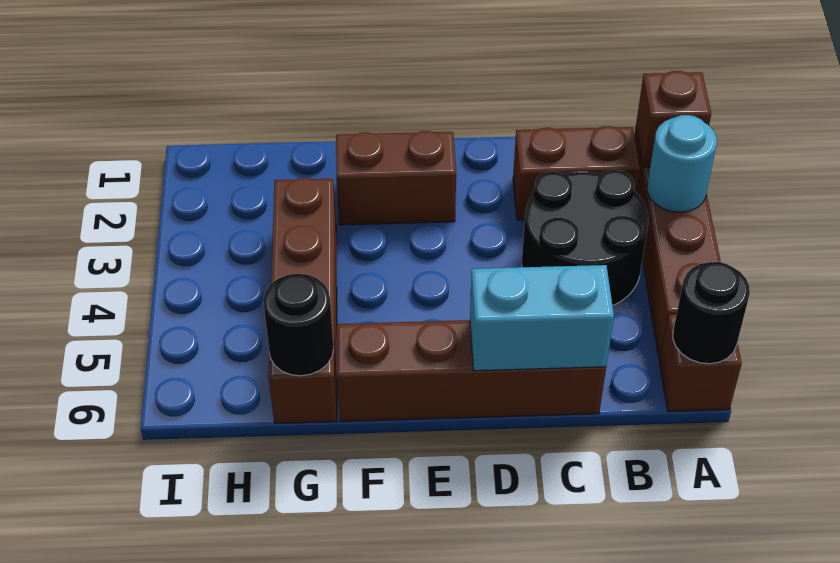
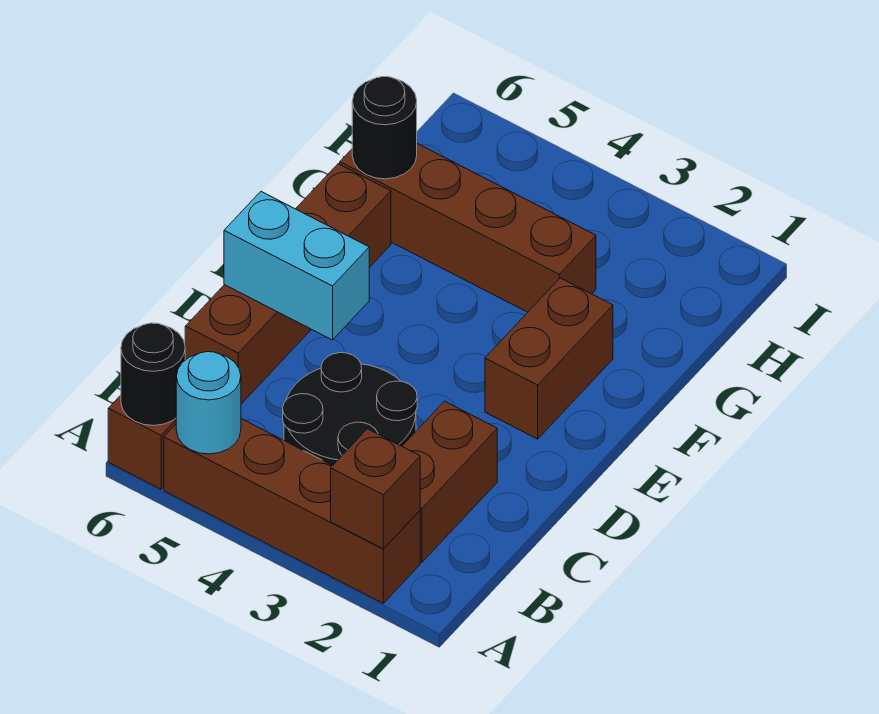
cyan 1x1 round brick [647,115,717,212] -> cyan 1x1 round brick moved to [176,352,241,454]
cyan 1x2 brick [470,265,614,371] -> cyan 1x2 brick turned to [224,192,369,340]

